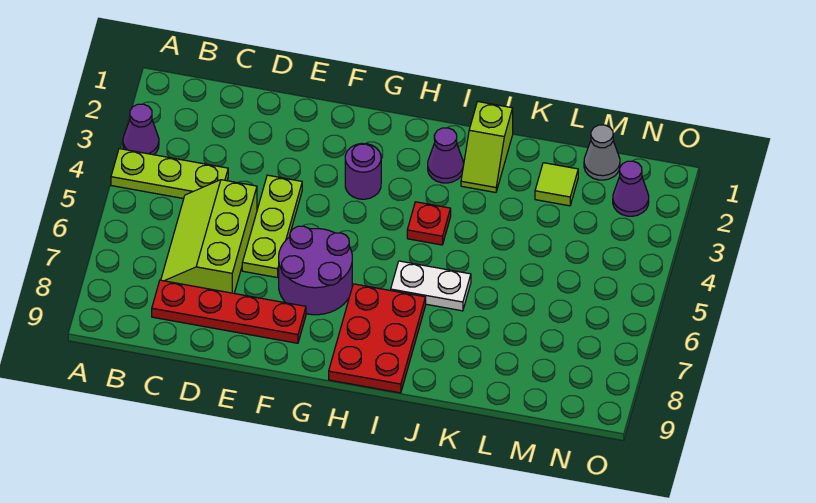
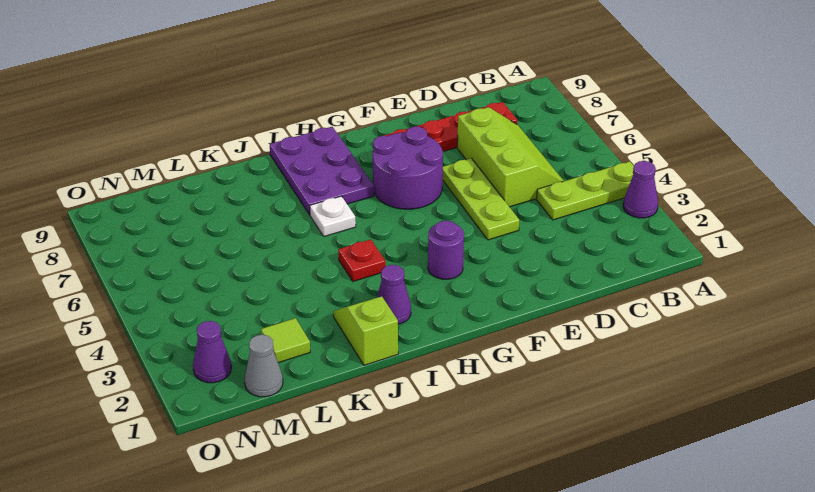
red 2x3 plate [329,284,426,393] -> purple 2x3 plate [270,127,374,215]
white 1x2 plate [391,261,471,311] -> white 1x1 plate [310,196,356,236]

